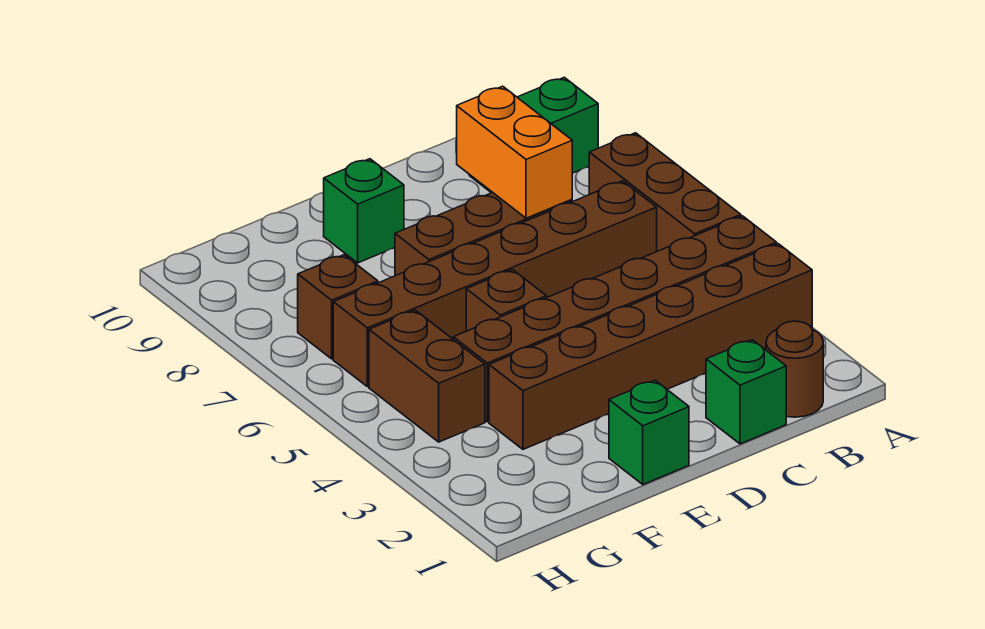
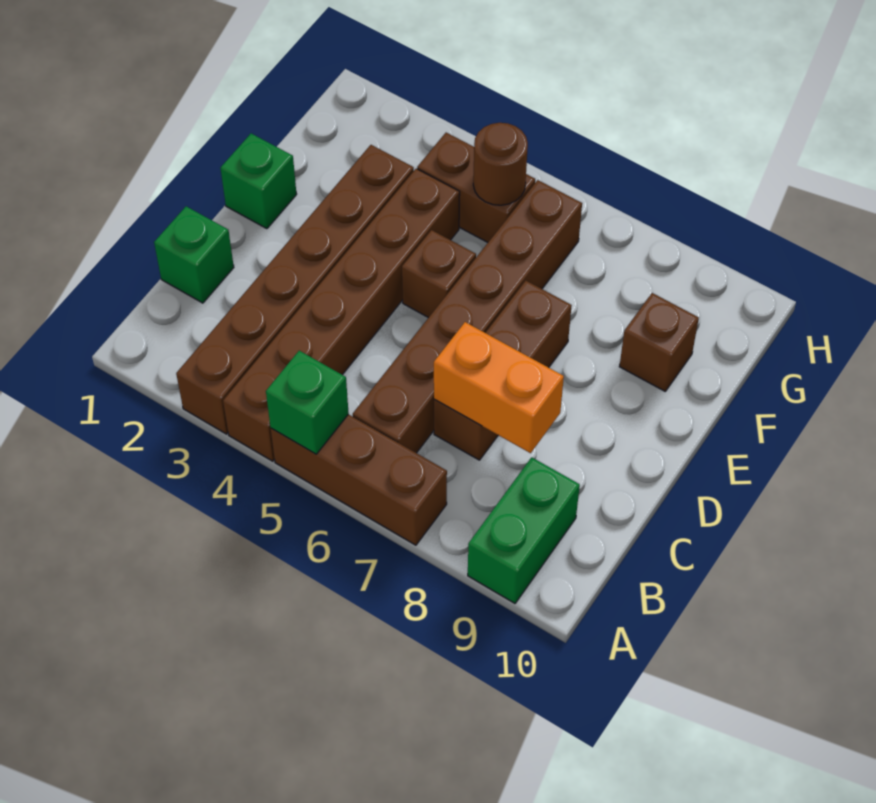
brown 1x1 round brick [766,321,823,417] -> brown 1x1 round brick moved to [473,123,528,205]
green 1x1 brick [324,159,404,263] -> green 1x1 brick moved to [266,351,349,454]
brown 1x1 brick [298,255,378,359] -> brown 1x1 brick moved to [619,293,699,391]

